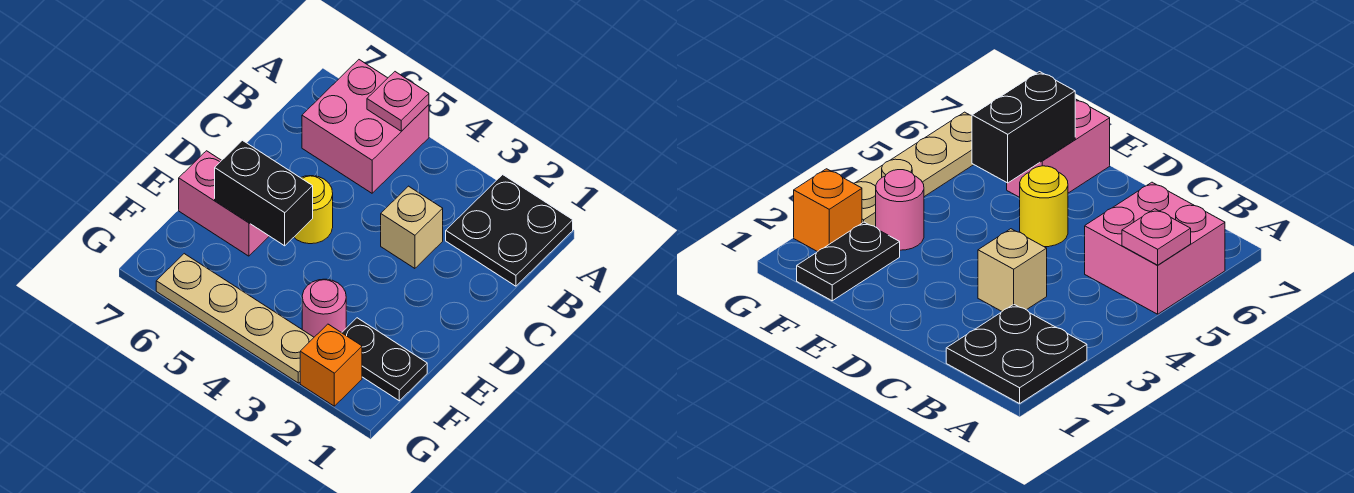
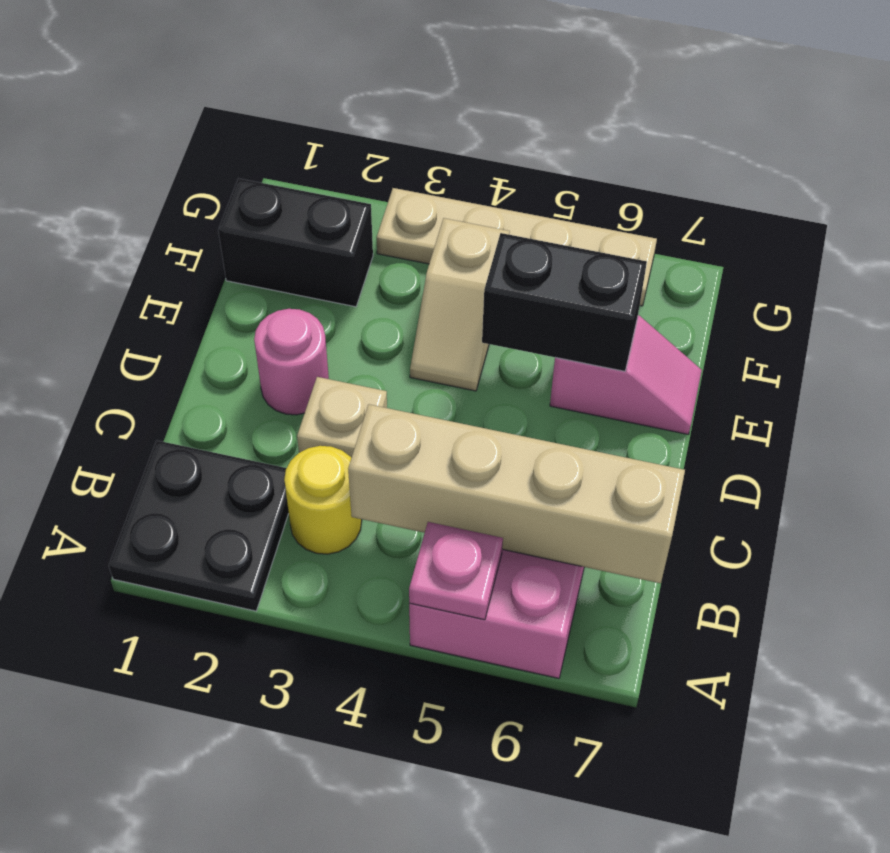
none -> tan 1x4 brick [348,404,685,583]
yellow 1x1 round brick [294,176,333,244] -> yellow 1x1 round brick moved to [284,446,362,554]
none -> tan 1x2 slope [410,218,510,391]
pink 1x2 brick [179,151,269,256] -> pink 1x2 slope [550,315,702,434]
black 1x2 plate [342,318,427,401] -> black 1x2 brick [218,178,373,307]
pink 1x1 round brick [302,279,346,337] -> pink 1x1 round brick moved to [254,309,329,415]
orange 1x1 brick [300,324,362,406] -> none

